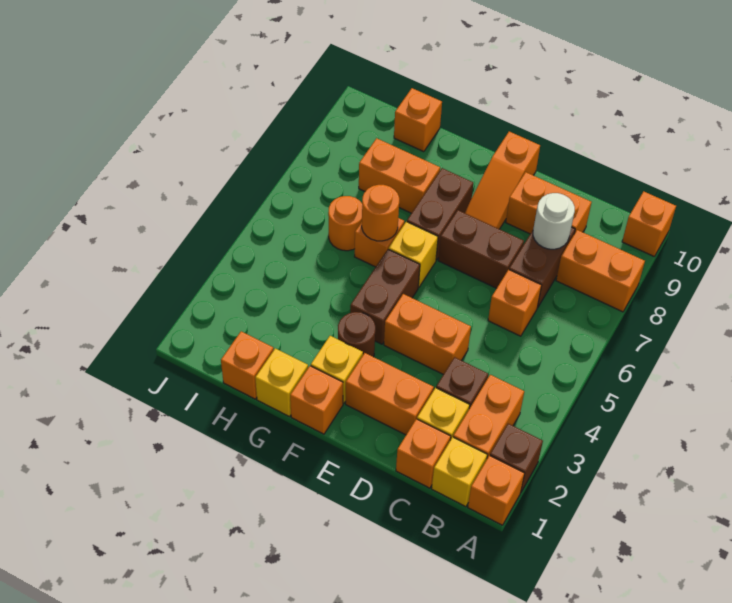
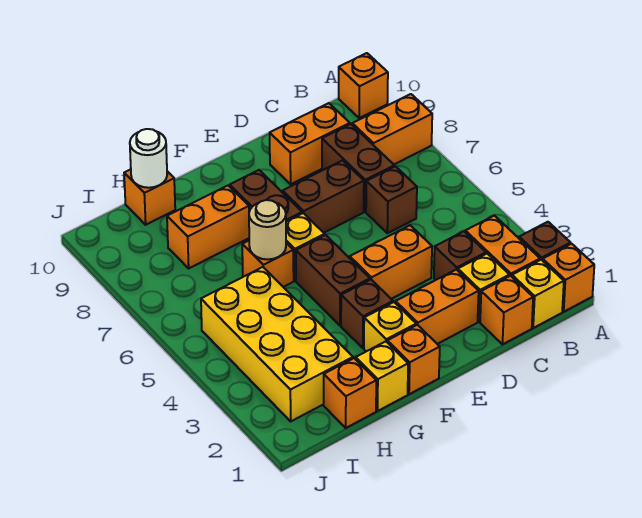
orange 1x1 brick [488,270,542,336] -> brown 1x1 brick [366,166,417,233]
white 1x1 round brick [533,193,575,249] -> white 1x1 round brick moved to [130,129,167,188]
orange 1x3 slope [465,132,540,229] -> none
brown 1x1 round brick [338,312,375,357] -> brown 1x1 brick [341,280,393,348]
orange 1x1 round brick [362,185,399,241] -> tan 1x1 round brick [249,200,286,259]
none -> yellow 2x4 brick [201,267,353,421]
orange 1x1 round brick [328,196,362,251] -> none

